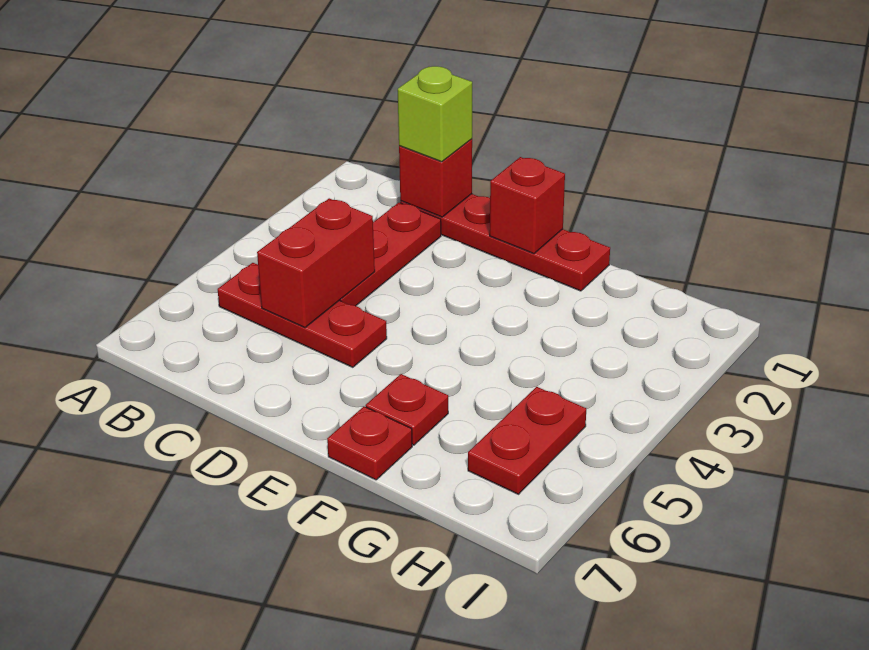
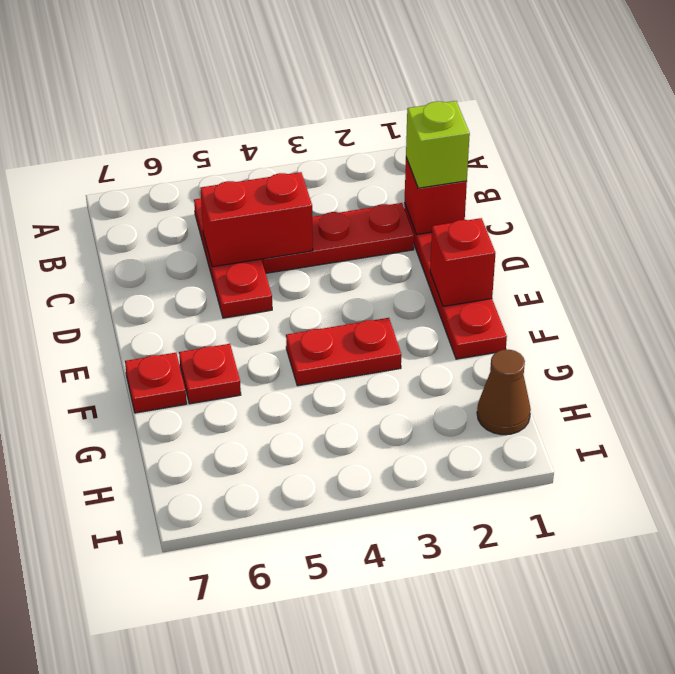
none -> brown 1x1 cone [477,350,531,435]
red 1x2 plate [468,387,586,494] -> red 1x2 plate moved to [286,318,401,386]

